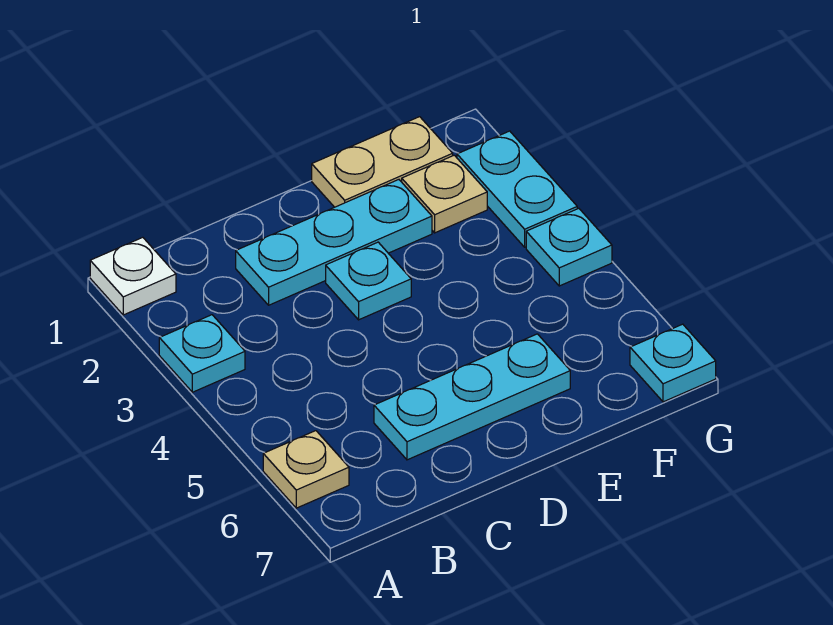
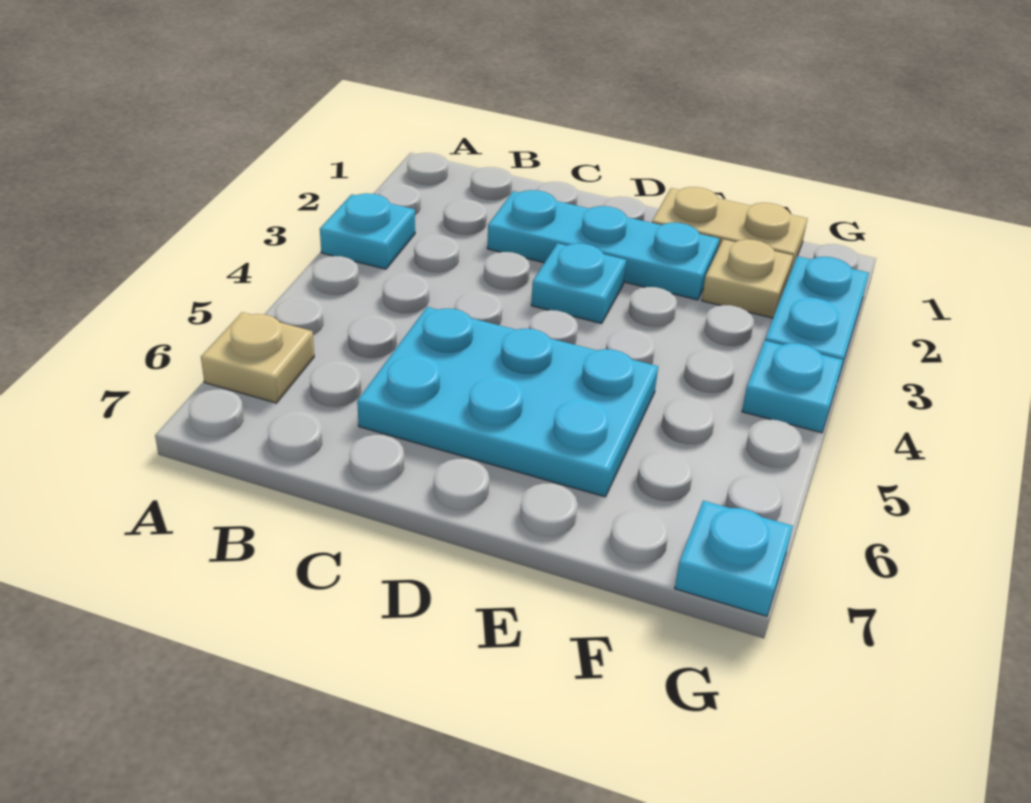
white 1x1 plate [90,237,176,315] -> none
cyan 1x3 plate [374,334,570,460] -> cyan 2x3 plate [357,307,658,497]

